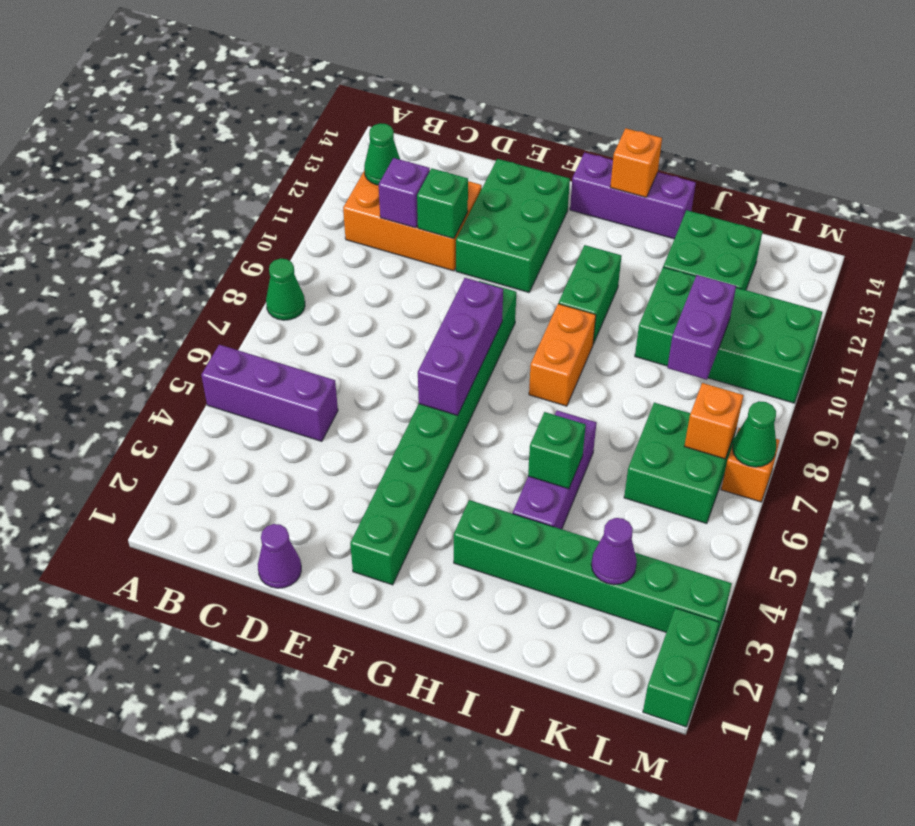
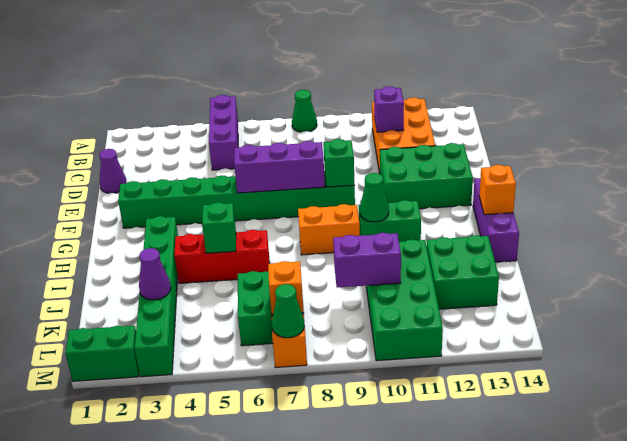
green 1x1 cone [364,123,400,185] -> green 1x1 cone moved to [360,173,389,222]
green 1x1 brick [417,168,468,239] -> green 1x1 brick moved to [323,139,355,187]
purple 1x3 brick [513,410,596,529] -> red 1x3 brick [174,230,270,283]

